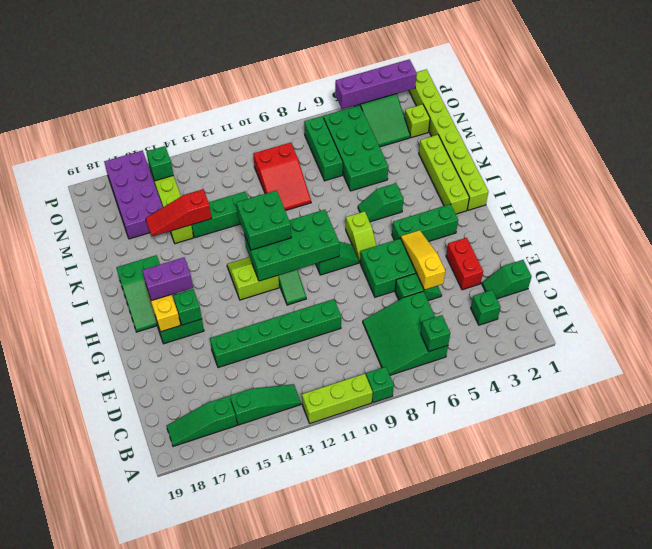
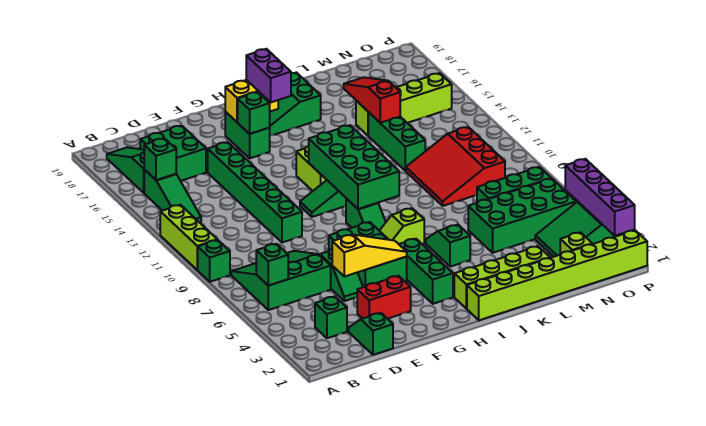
green 2x2 brick [236,190,291,250] -> green 2x2 brick moved to [140,126,206,181]
red 2x3 slope [253,143,311,211] -> red 3x3 slope [406,127,505,206]
purple 2x4 brick [104,150,163,239] -> none
green 1x1 brick [146,146,173,181] -> green 1x1 brick moved to [144,138,176,180]

